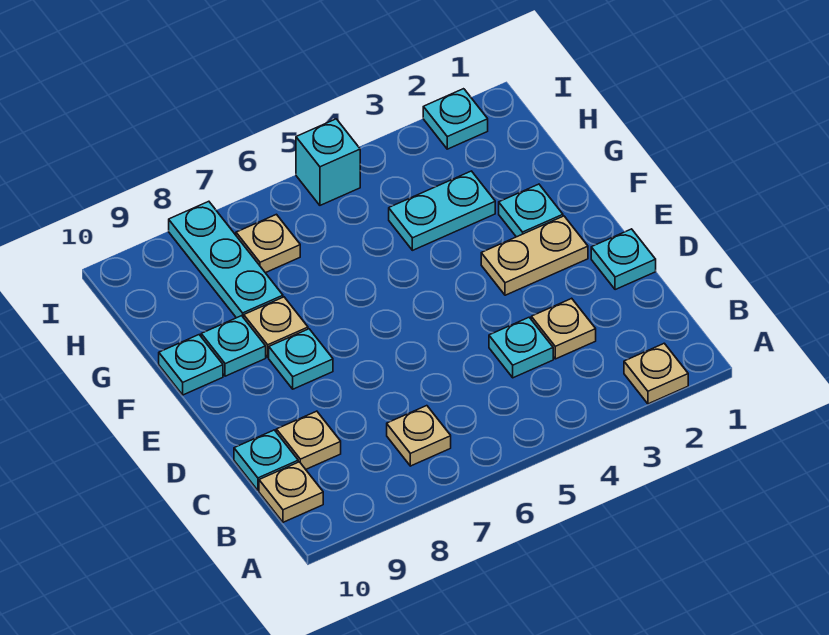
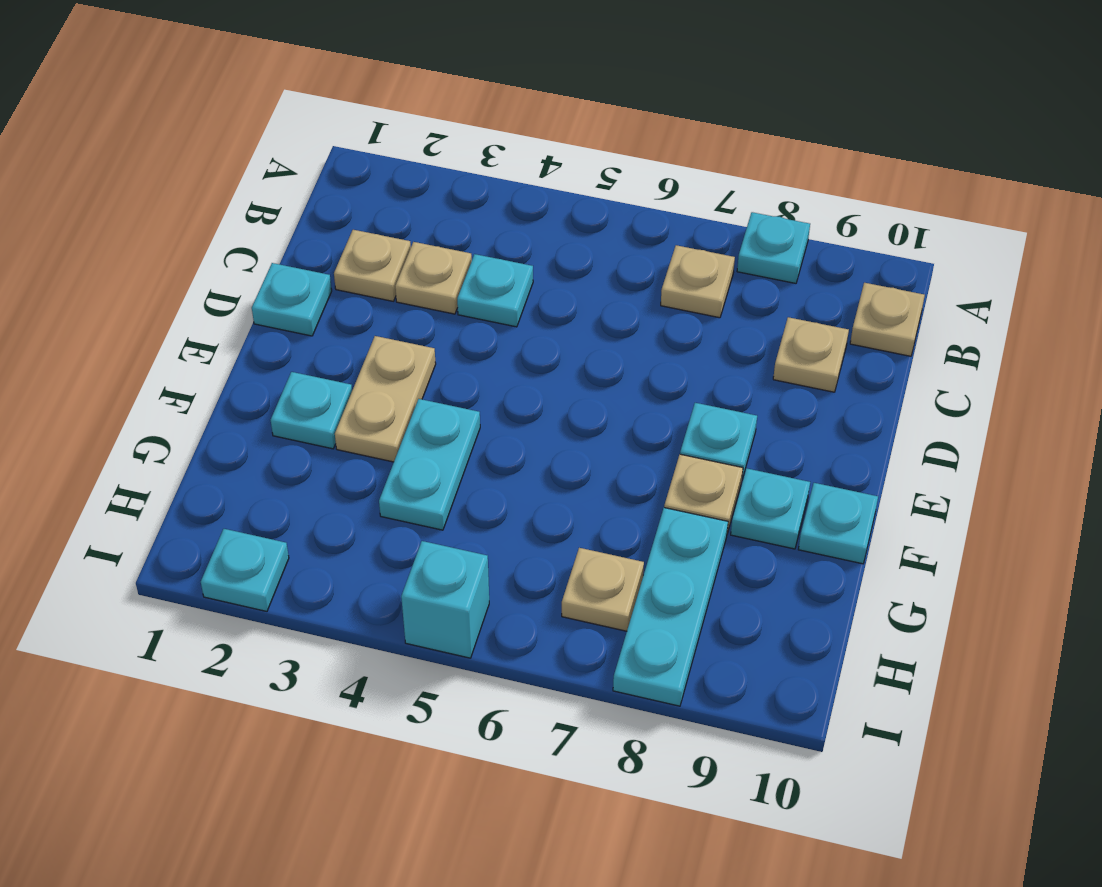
tan 1x1 plate [624,343,688,404] -> tan 1x1 plate moved to [334,230,411,301]
cyan 1x1 plate [234,430,298,490] -> cyan 1x1 plate moved to [737,212,810,283]
tan 1x2 plate [481,216,588,295] -> tan 1x2 plate turned to [335,336,436,462]
cyan 1x2 plate [389,171,495,250] -> cyan 1x2 plate turned to [379,399,480,530]

